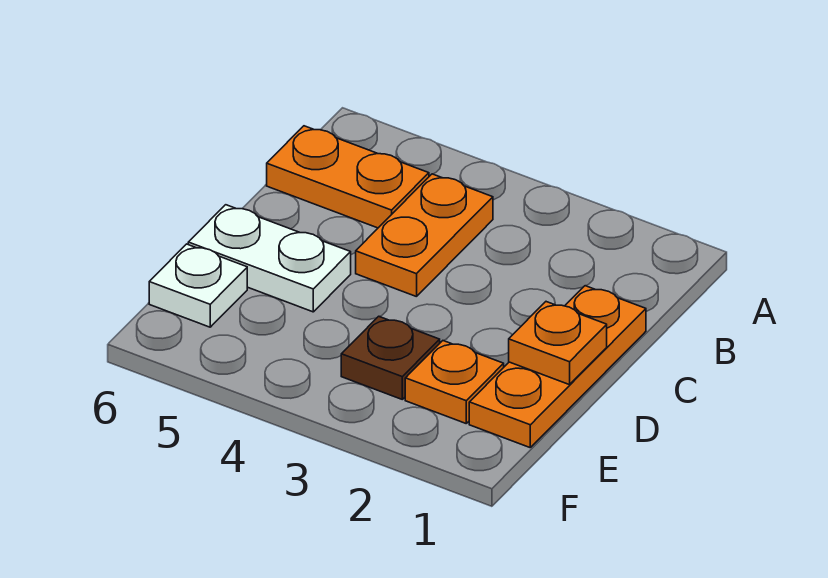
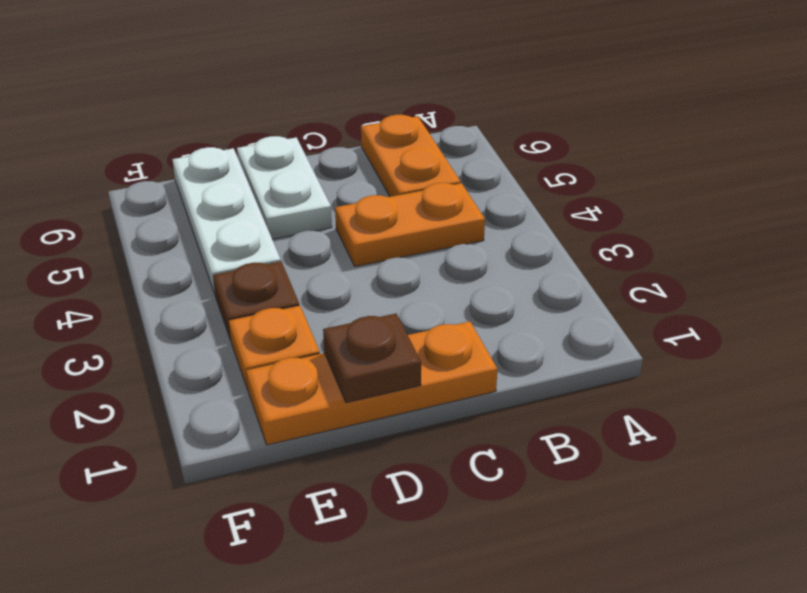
orange 1x1 plate [509,302,607,385] -> brown 1x1 plate [323,313,421,403]
white 1x1 plate [149,244,247,327] -> white 1x3 plate [172,147,281,294]

